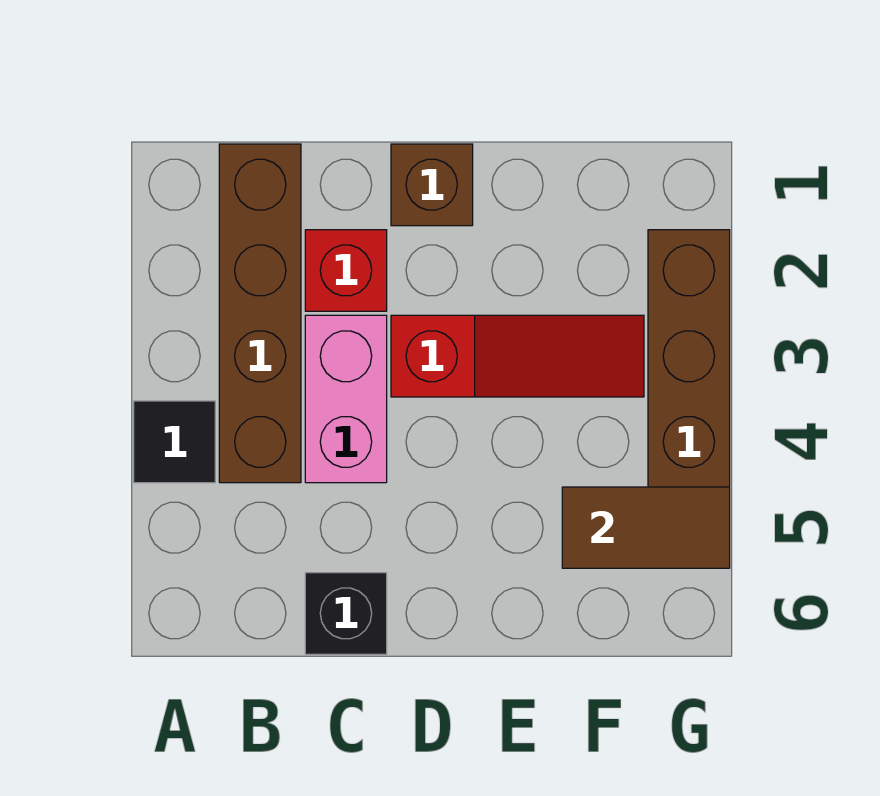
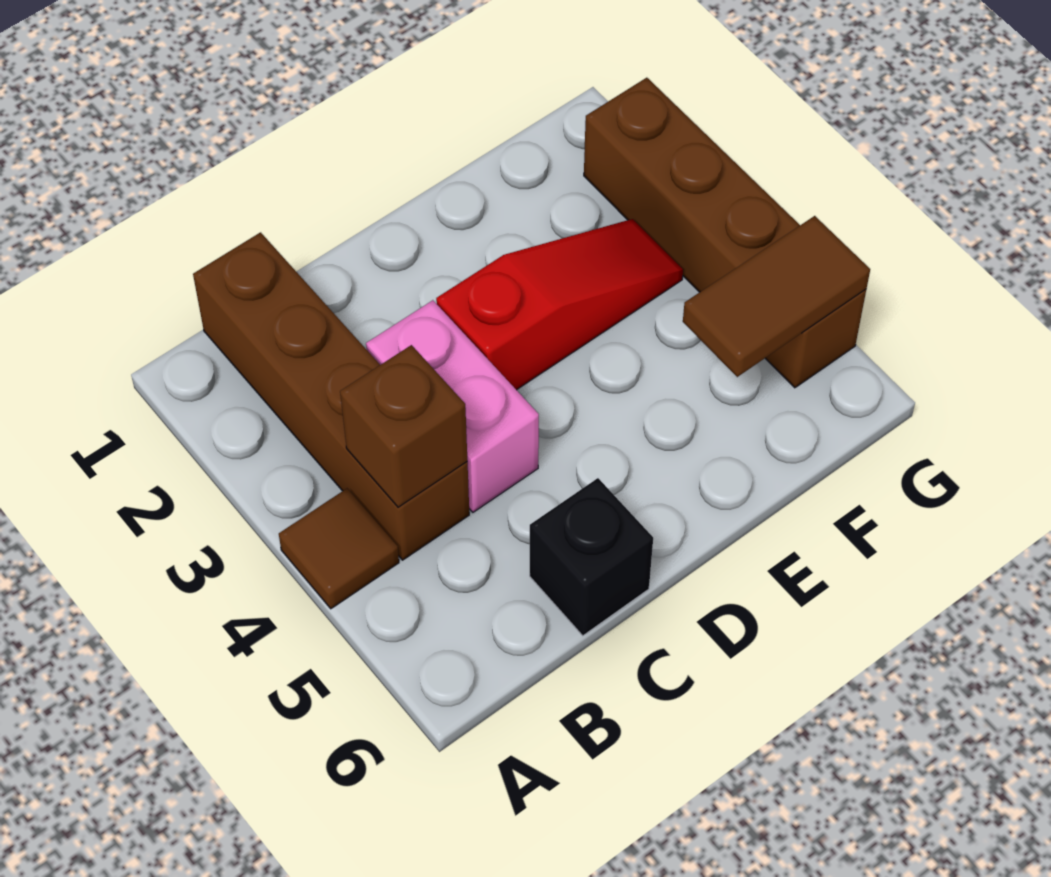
black 1x1 tile [134,401,215,483] -> brown 1x1 tile [279,488,399,609]
red 1x1 brick [305,230,387,311] -> none
brown 1x1 brick [391,144,473,226] -> brown 1x1 brick moved to [340,345,467,507]

